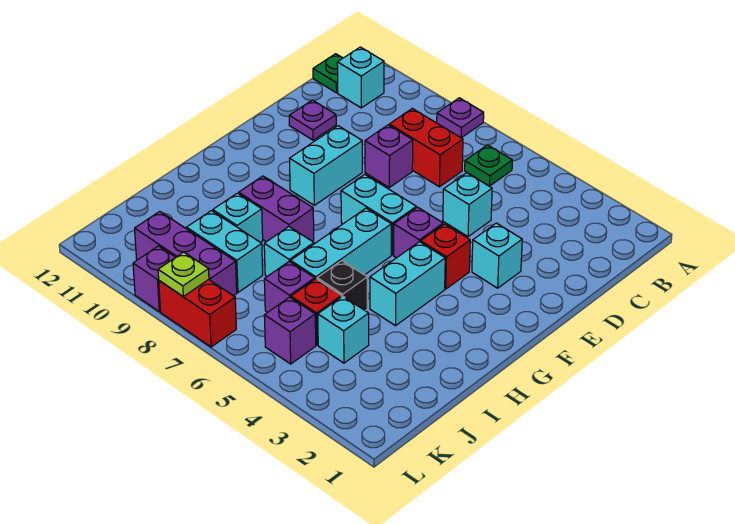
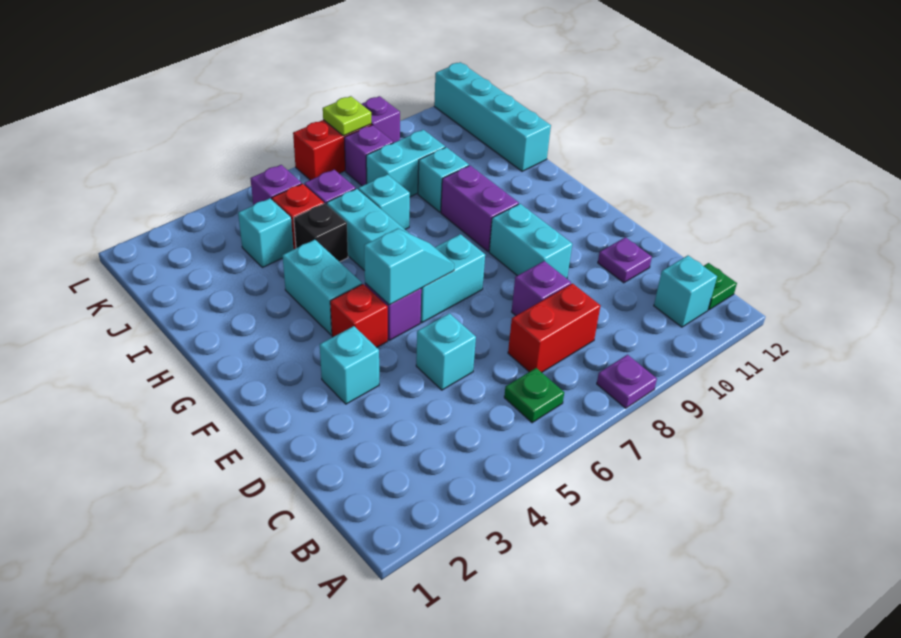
none -> cyan 1x2 slope [364,229,454,305]
purple 1x2 brick [239,176,314,242] -> purple 1x2 brick turned to [441,166,519,252]
none -> cyan 1x4 brick [434,62,551,171]
purple 1x3 brick [135,211,237,296] -> purple 1x1 brick [344,125,393,186]

